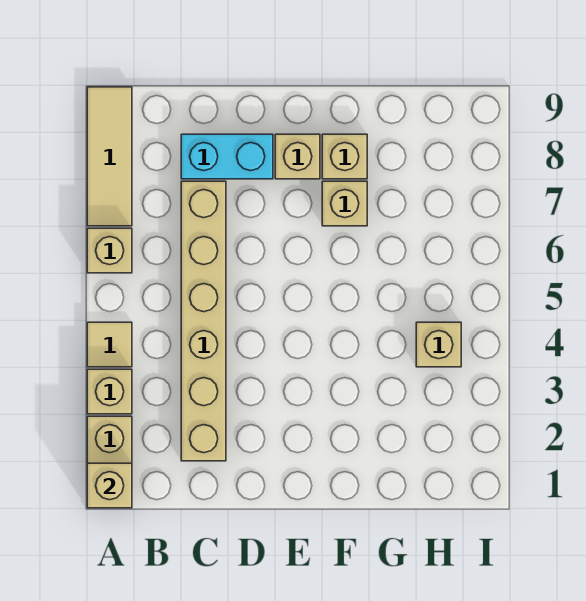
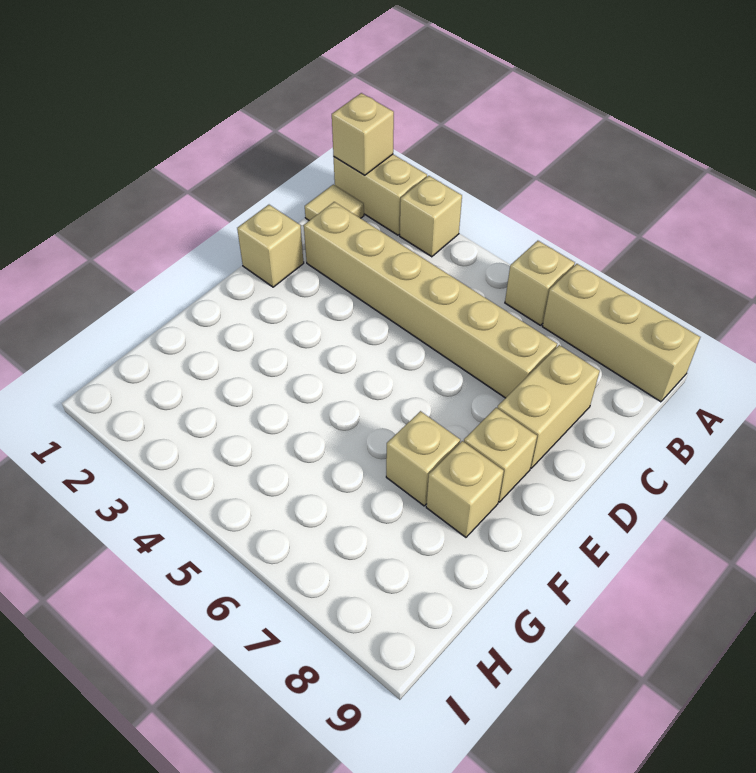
tan 1x1 tile [87,322,132,367] -> tan 1x1 tile moved to [305,184,364,221]
tan 1x3 tile [87,87,132,226] -> tan 1x3 brick [542,264,700,402]
cyan 1x2 brick [181,134,273,179] -> tan 1x2 brick [497,345,600,468]
tan 1x1 brick [416,322,461,367] -> tan 1x1 brick moved to [237,205,304,287]

